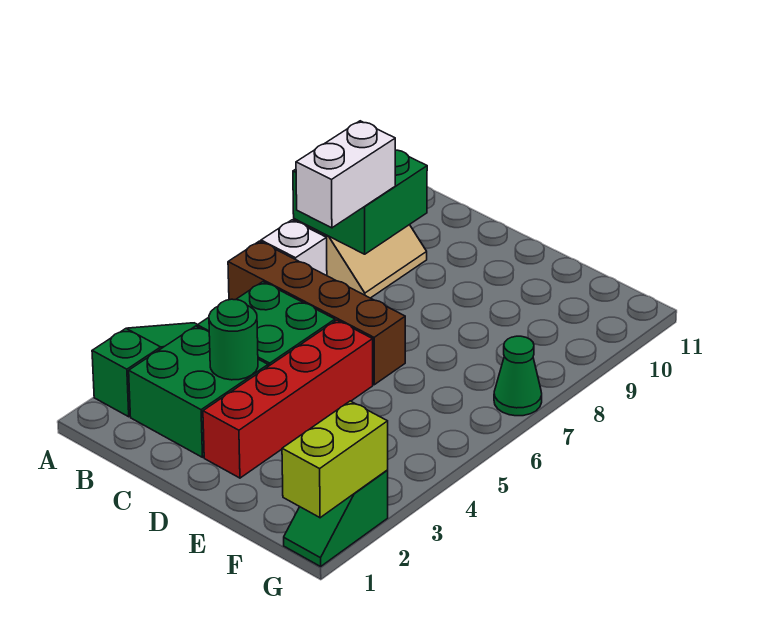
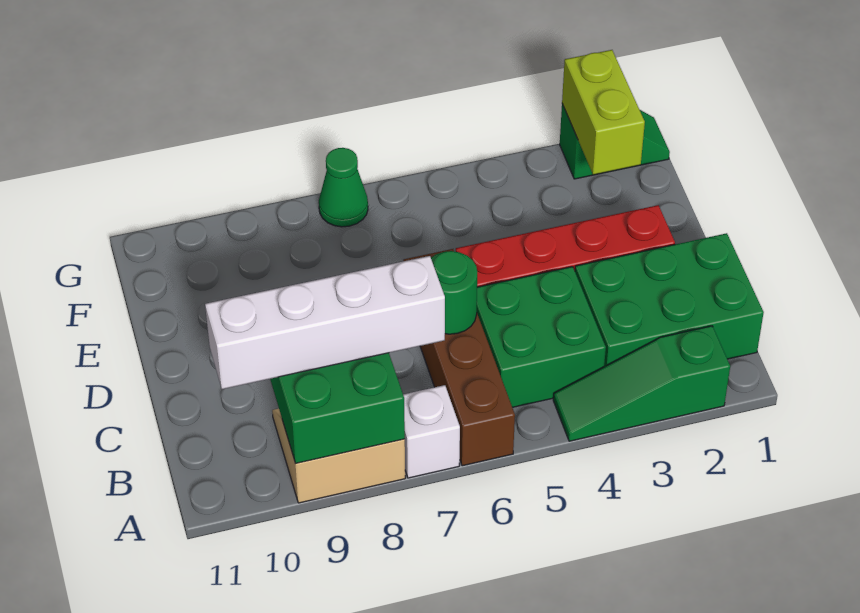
green 2x2 brick [129,326,268,457] -> green 2x3 brick [575,233,764,367]
white 1x2 brick [296,121,395,228] -> white 1x4 brick [205,256,445,389]
green 1x1 round brick [209,299,258,380] -> green 1x1 round brick moved to [431,251,477,334]
lime 1x2 brick [282,401,388,518] -> lime 1x2 brick turned to [562,50,645,175]

